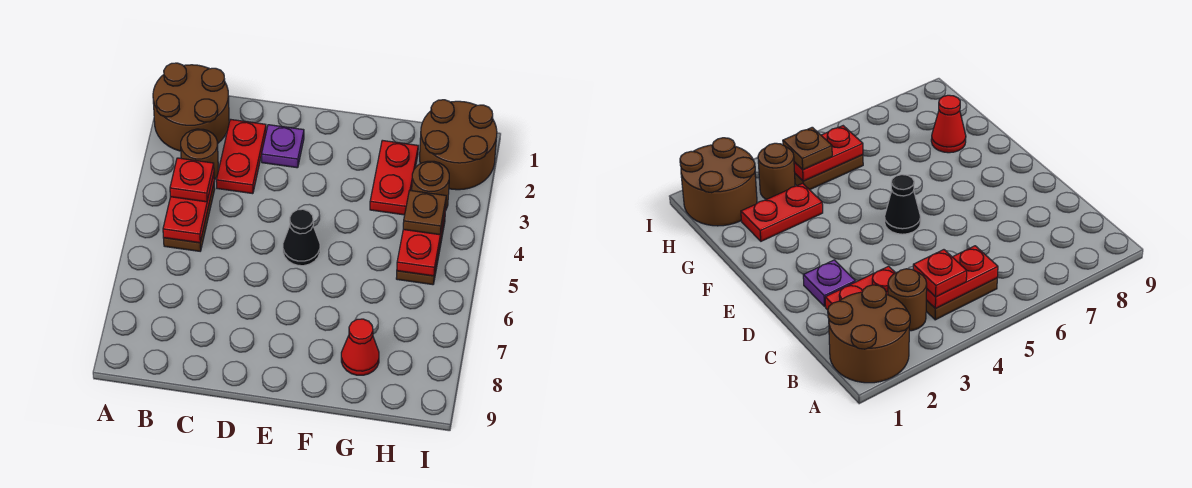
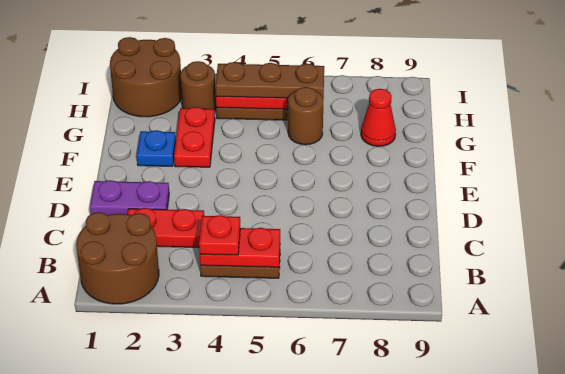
brown 1x1 round brick [181,129,218,180] -> brown 1x1 round brick moved to [288,87,323,145]
purple 1x1 plate [262,125,304,168] -> purple 1x2 plate [90,180,169,215]
black 1x1 cone [283,209,320,266] -> none
none -> blue 1x1 plate [137,130,176,166]
red 1x2 plate [370,140,418,215] -> red 1x2 plate turned to [174,107,215,167]
brown 1x1 plate [403,190,446,235] -> brown 1x3 plate [216,62,324,99]

